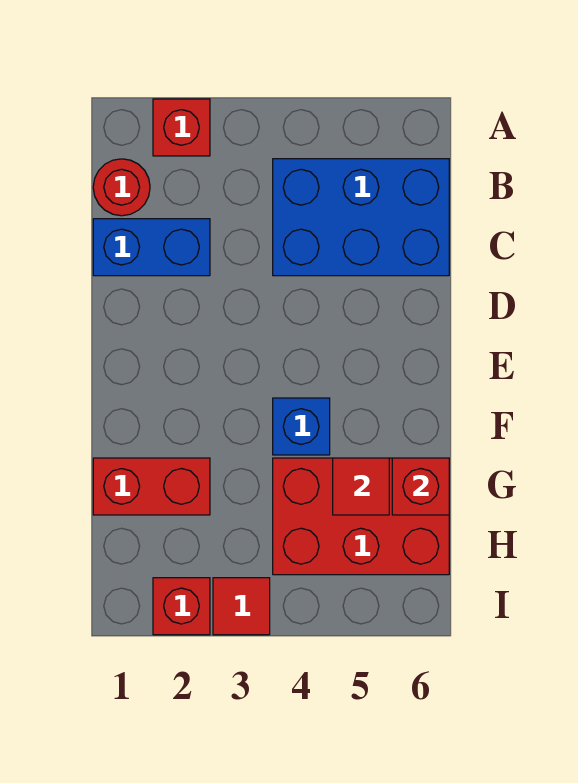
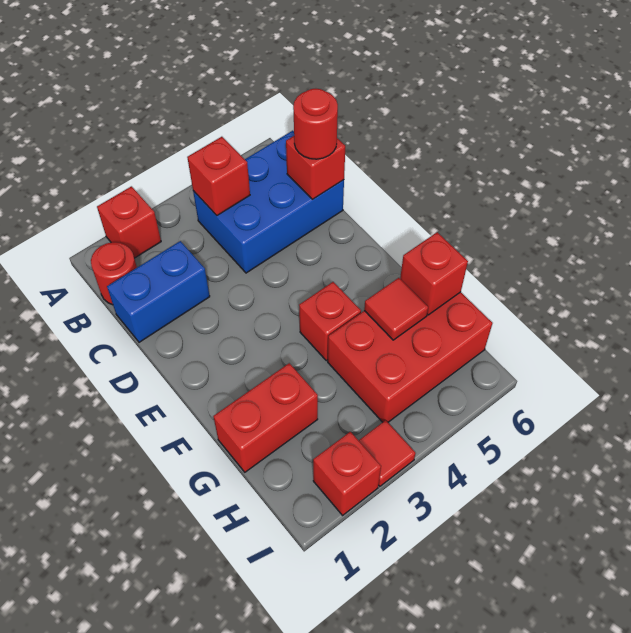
none -> red 1x1 brick [187,137,250,215]
none -> red 1x1 brick [286,136,345,200]
none -> red 1x1 round brick [293,89,338,159]
blue 1x1 brick [273,398,330,455] -> red 1x1 brick [299,282,361,361]

